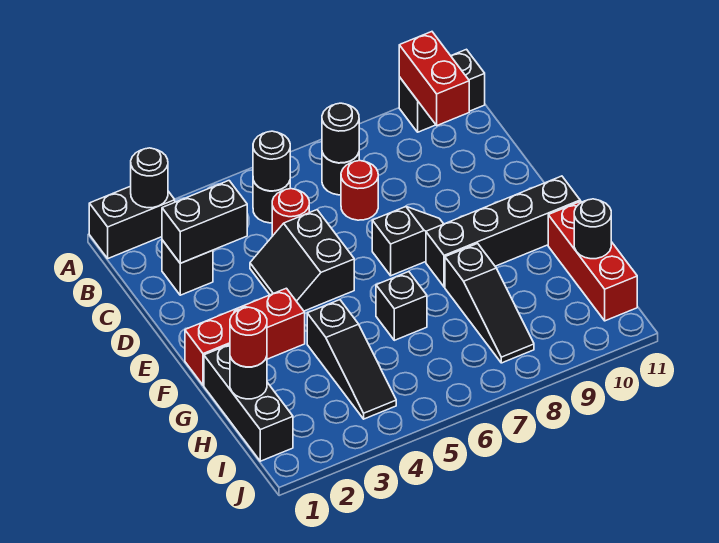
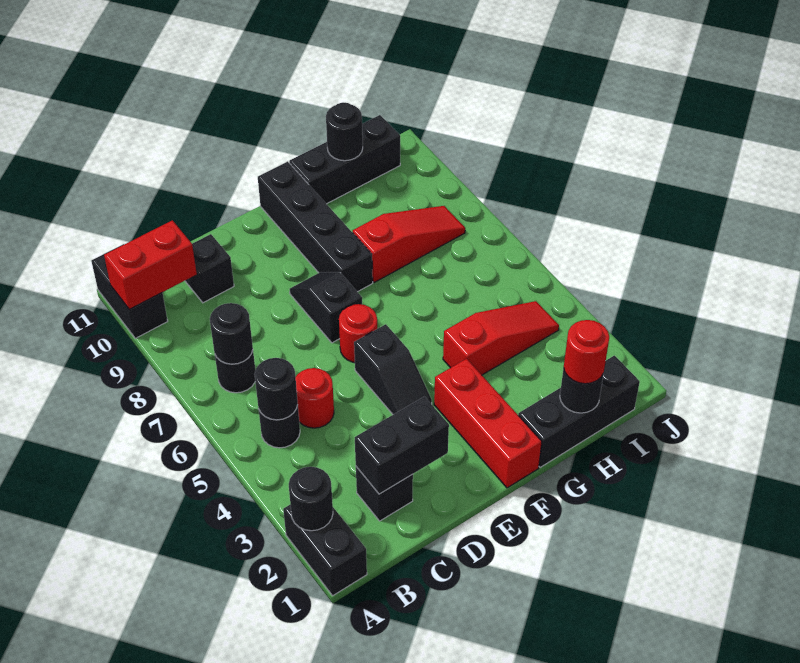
black 1x2 brick [162,181,247,263] -> black 1x2 brick turned to [355,397,449,494]
red 1x1 round brick [341,161,378,220] -> red 1x1 round brick moved to [339,304,377,363]
black 2x2 slope [250,210,354,311] -> black 1x2 slope [354,324,432,414]
black 1x3 slope [307,300,396,419] -> red 1x3 slope [443,301,559,375]
black 1x1 brick [376,272,427,340] -> black 1x1 brick moved to [185,234,234,303]
black 1x3 slope [445,243,534,363] -> red 1x3 slope [353,206,465,283]
red 1x3 brick [548,201,637,321] -> black 1x3 brick [289,115,400,204]

